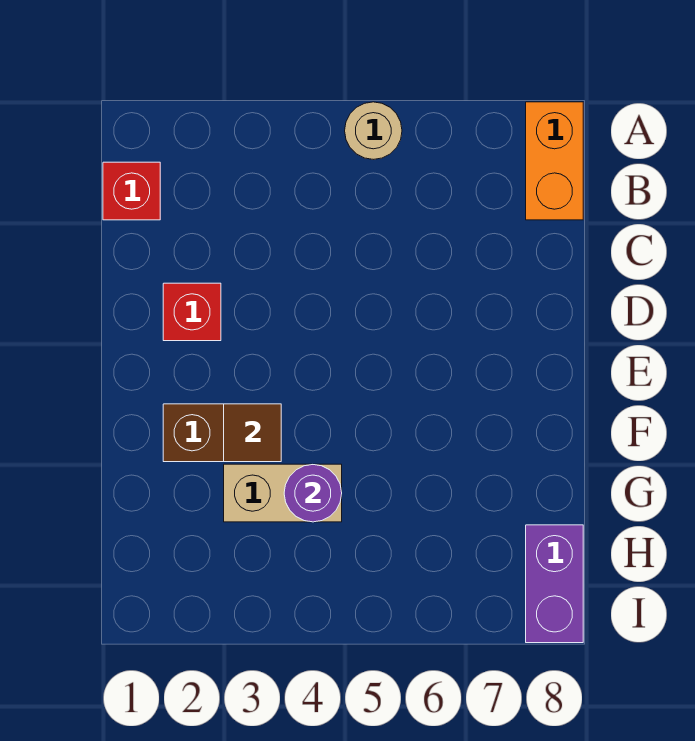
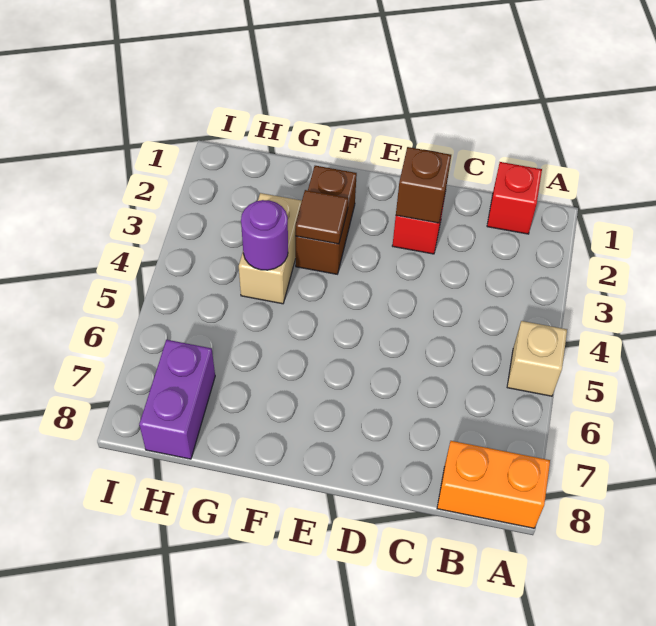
tan 1x1 round brick [345,102,402,159] -> tan 1x1 brick [507,321,567,396]
none -> brown 1x1 brick [396,147,451,223]
purple 1x2 brick [526,525,583,643] -> purple 1x2 brick turned to [139,340,215,459]

